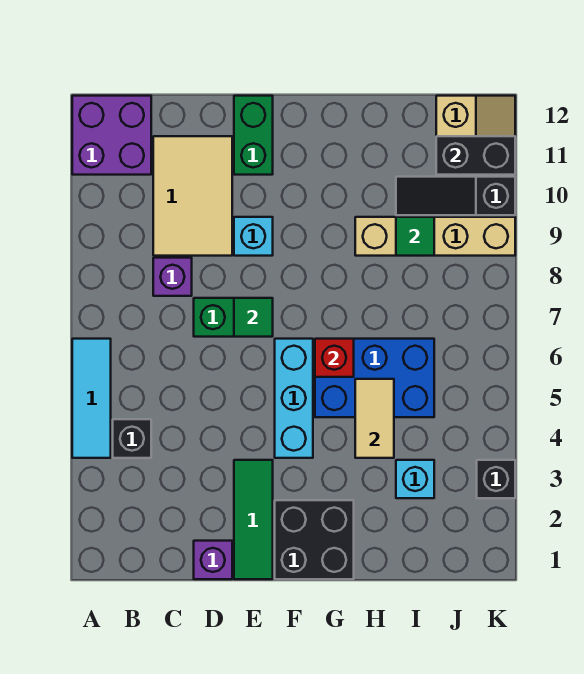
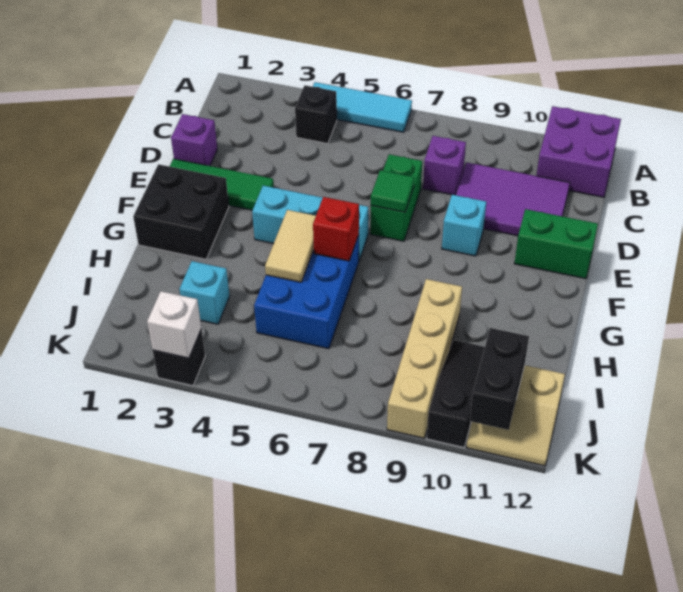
tan 2x3 tile [153,136,232,256] -> purple 2x3 tile [456,162,570,236]
tan 1x2 tile [355,379,394,458] -> tan 1x2 tile turned to [265,210,316,282]
green 1x1 tile [396,217,434,256] -> none
none -> white 1x1 brick [147,291,201,358]

